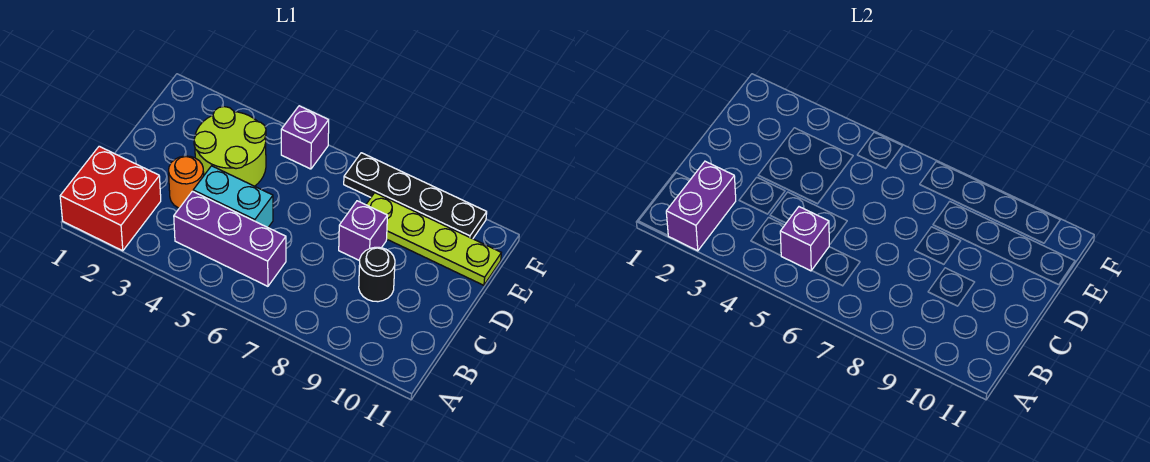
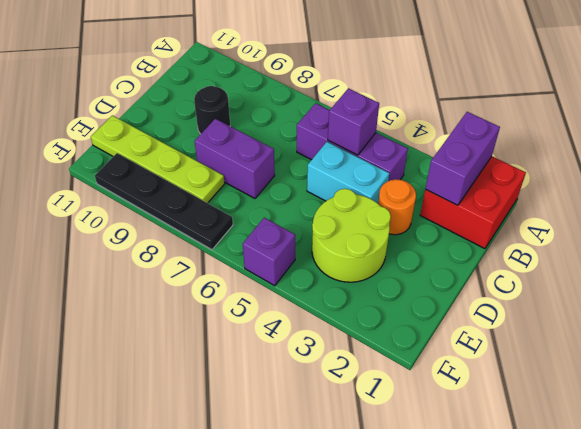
purple 1x1 brick [339,201,388,261] -> purple 1x2 brick [195,119,275,198]

